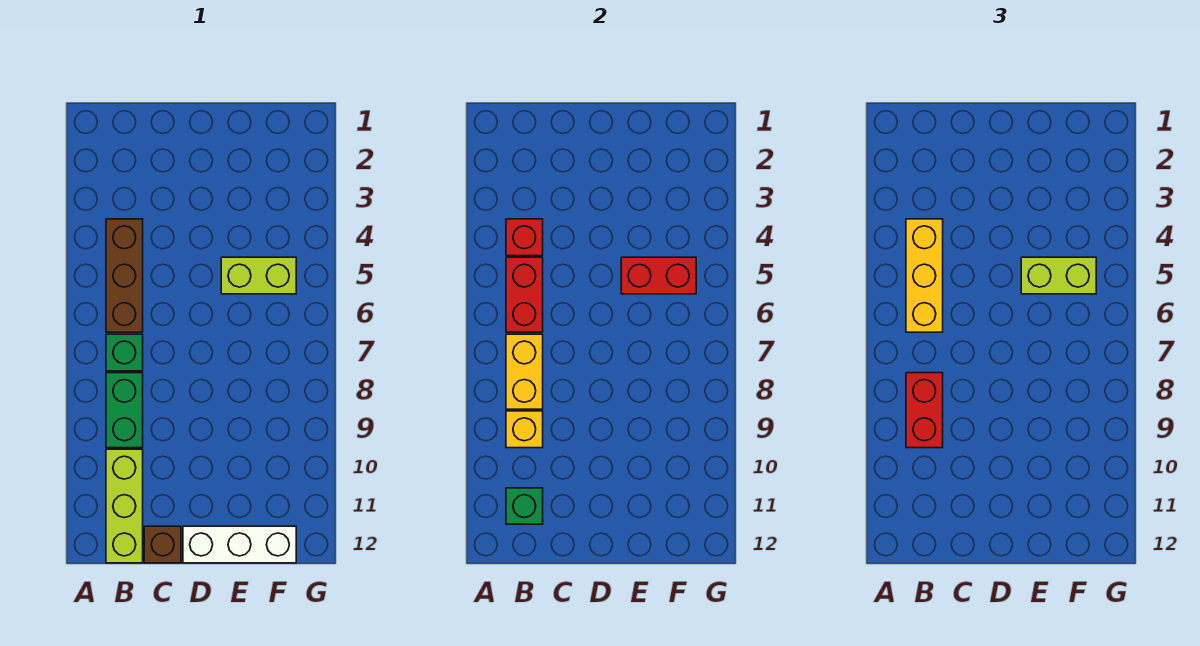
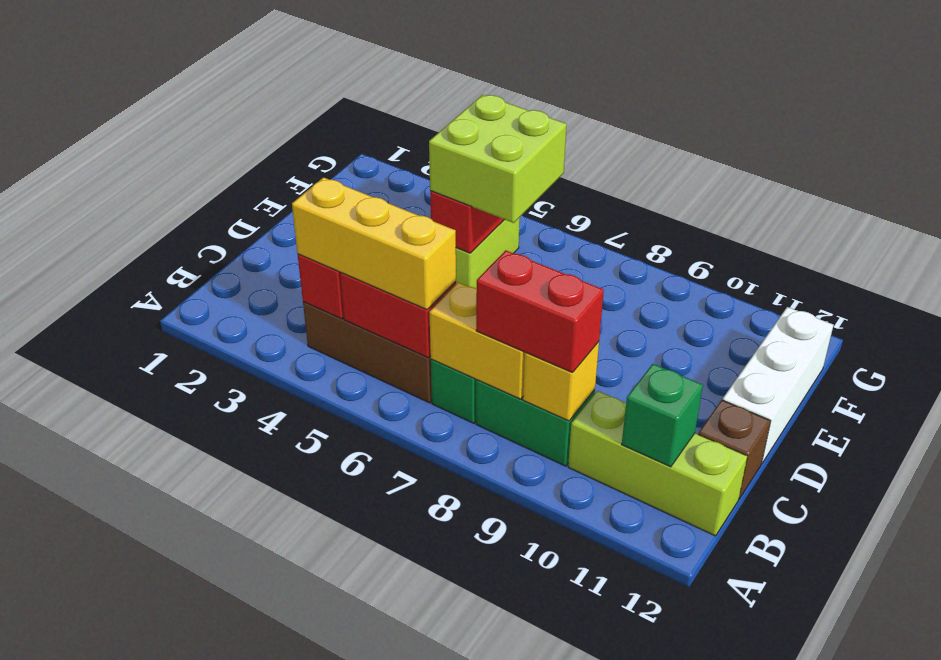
lime 1x2 brick [1021,257,1096,294] -> lime 2x2 brick [429,95,567,223]

